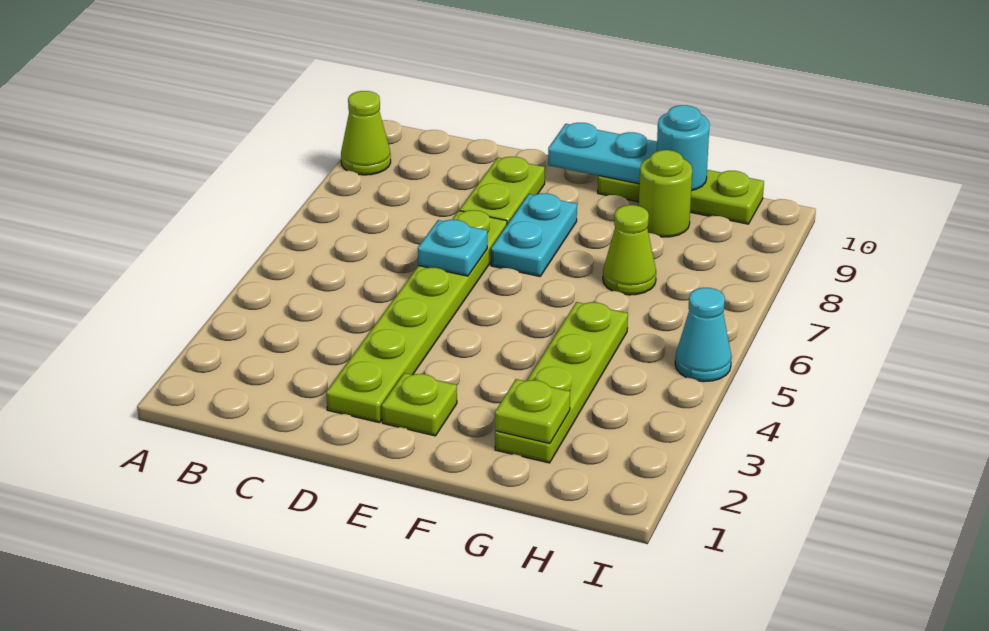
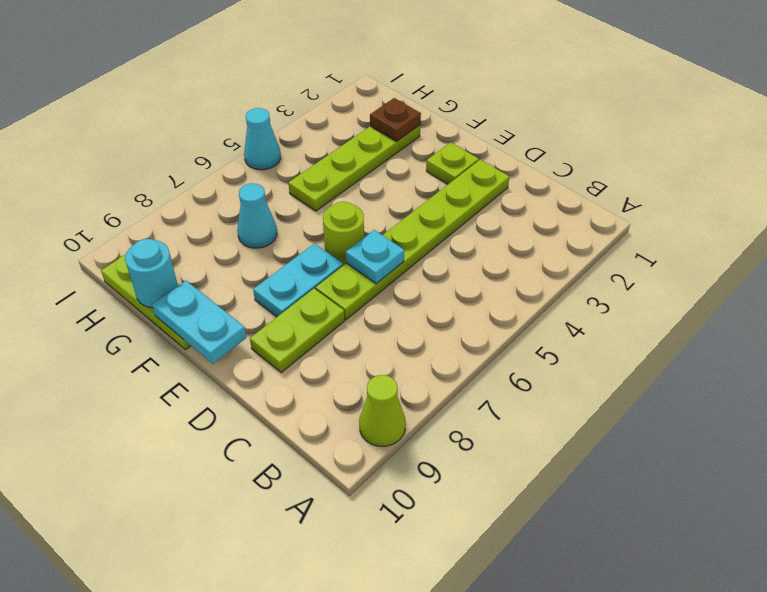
lime 1x1 plate [495,379,570,444] -> brown 1x1 plate [370,98,421,141]
lime 1x1 cone [603,205,656,295] -> cyan 1x1 cone [237,183,277,248]
lime 1x1 round brick [639,150,692,237] -> lime 1x1 round brick moved to [323,202,364,265]

